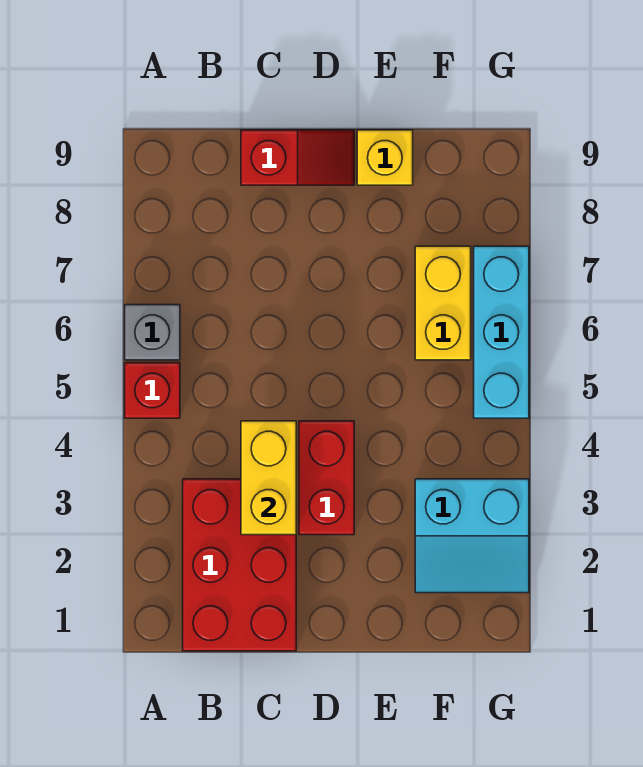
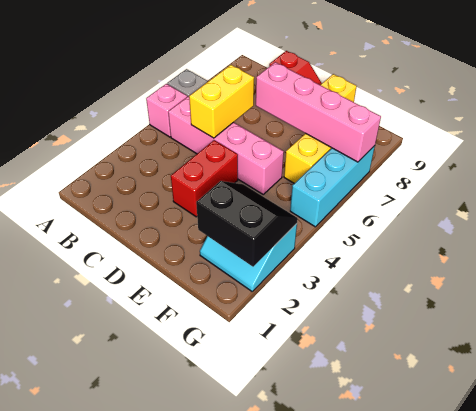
red 1x1 brick [125,363,180,418] -> pink 1x1 brick [146,84,187,137]
red 2x3 brick [183,479,296,651] -> none
none -> pink 1x4 brick [168,96,284,194]
yellow 1x2 brick [241,421,296,535] -> yellow 1x2 brick moved to [189,65,254,138]
none -> pink 1x4 brick [256,62,381,162]
none -> black 2x2 slope [196,181,298,267]

